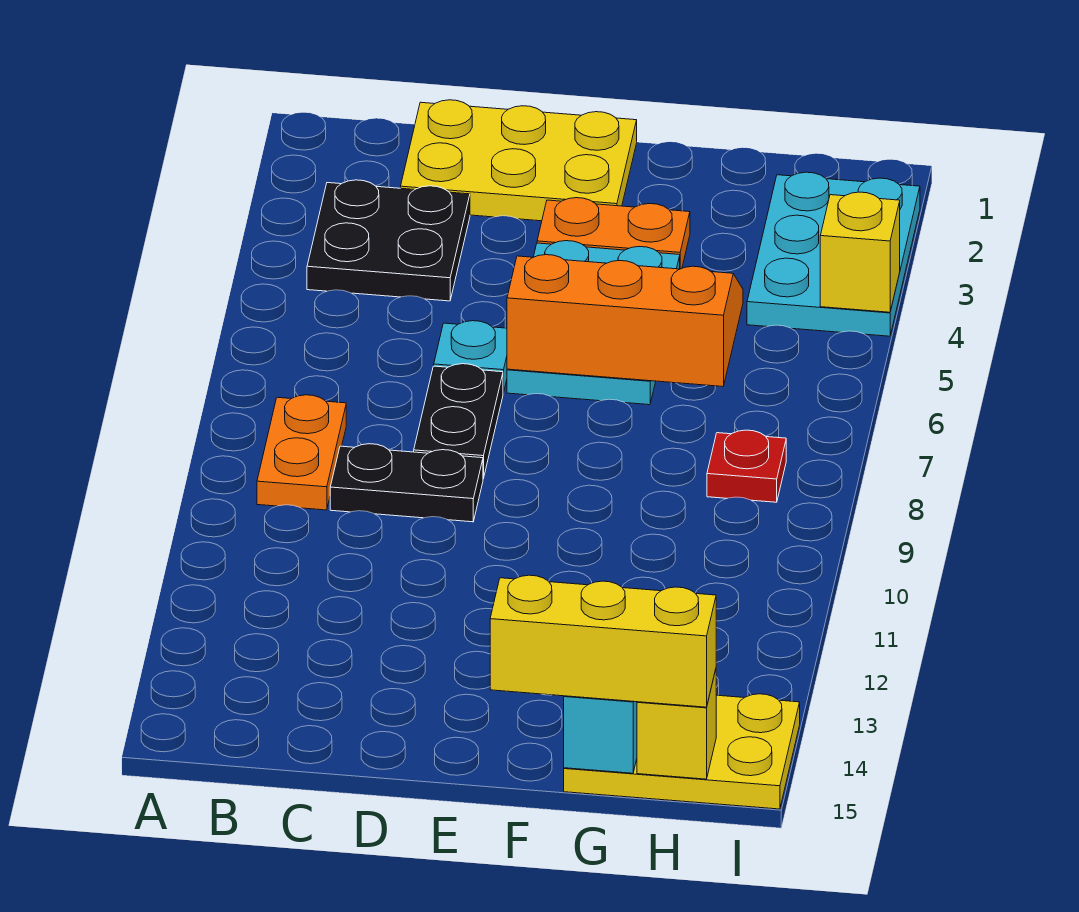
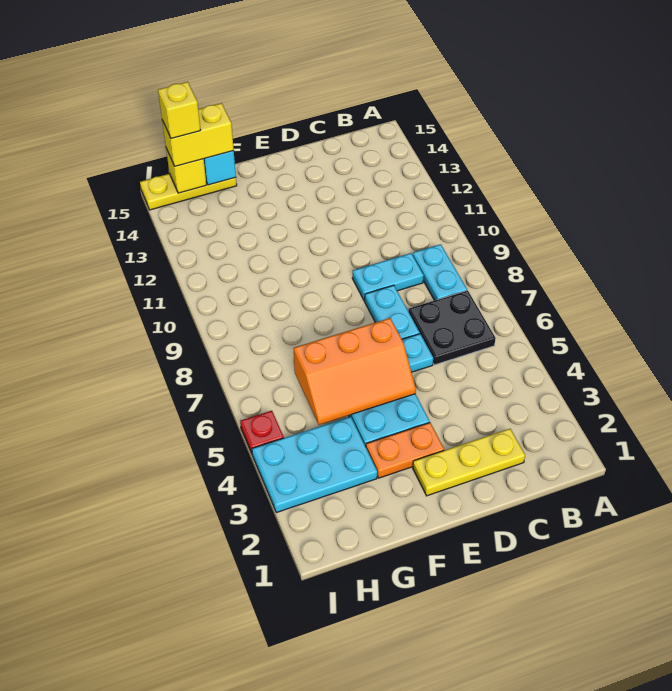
black 2x2 plate [307,180,470,301] -> black 2x2 plate moved to [408,290,496,365]
orange 1x2 plate [257,395,346,510] -> cyan 1x2 plate [413,244,467,300]
yellow 2x3 plate [401,100,637,221] -> yellow 1x3 plate [413,429,525,496]
black 1x2 plate [330,444,483,522] -> cyan 1x2 plate [352,253,424,301]
black 1x2 plate [414,364,503,479] -> cyan 1x2 plate [365,285,420,339]
yellow 1x3 brick [490,575,716,707] -> yellow 1x2 brick [162,103,234,166]
yellow 2x3 plate [564,694,800,809] -> yellow 1x3 plate [140,174,237,210]
cyan 2x3 plate [747,172,920,336] -> cyan 2x3 plate turned to [252,417,377,513]
red 1x1 plate [707,430,786,502] -> red 1x1 plate moved to [240,411,284,454]
yellow 1x1 brick [820,192,900,312] -> yellow 1x1 brick moved to [158,82,200,138]

